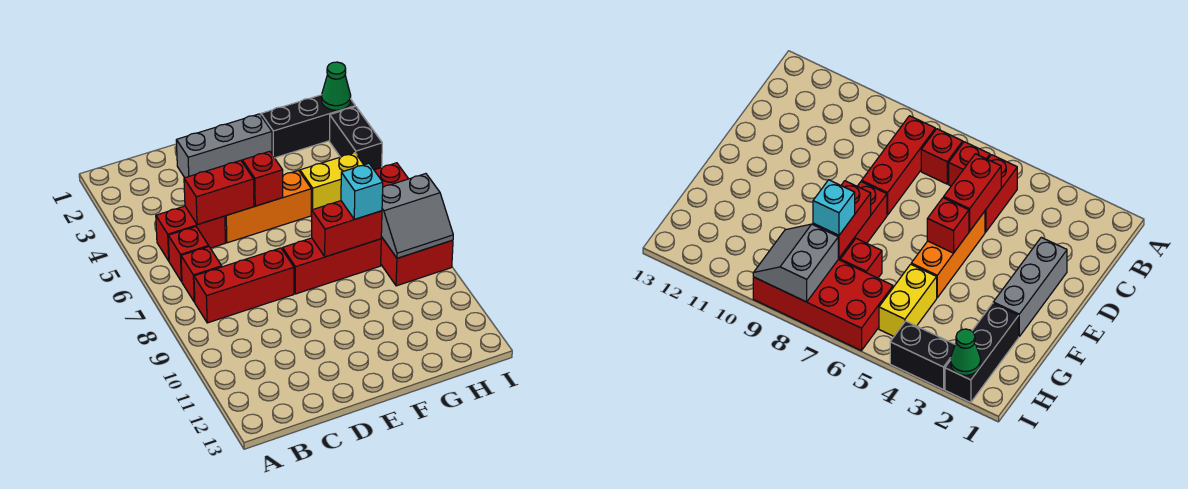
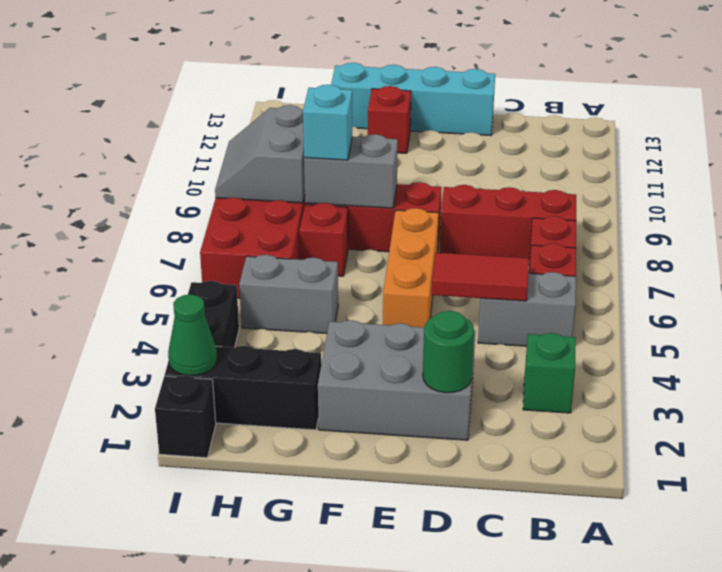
none -> green 1x1 brick [523,333,576,413]
red 1x2 brick [156,206,225,261] -> grey 1x2 brick [478,272,576,346]
red 1x2 brick [184,160,254,225] -> red 1x2 tile [432,252,529,301]
grey 1x3 brick [176,114,272,178] -> grey 2x3 brick [318,320,475,440]
none -> green 1x1 round brick [423,311,474,393]
orange 1x3 brick [225,170,311,243] -> orange 1x3 brick turned to [383,208,439,327]
none -> cyan 1x4 brick [331,63,495,135]
red 1x1 brick [242,151,283,206] -> red 1x1 brick moved to [368,86,411,153]
red 1x2 brick [312,201,382,257] -> grey 1x2 brick [304,134,398,208]
yellow 1x2 brick [300,153,364,214] -> grey 1x2 brick [239,255,338,333]
grey 2x2 slope [381,174,453,258] -> grey 2x2 slope turned to [215,105,305,203]
none -> black 1x1 brick [155,375,216,458]

